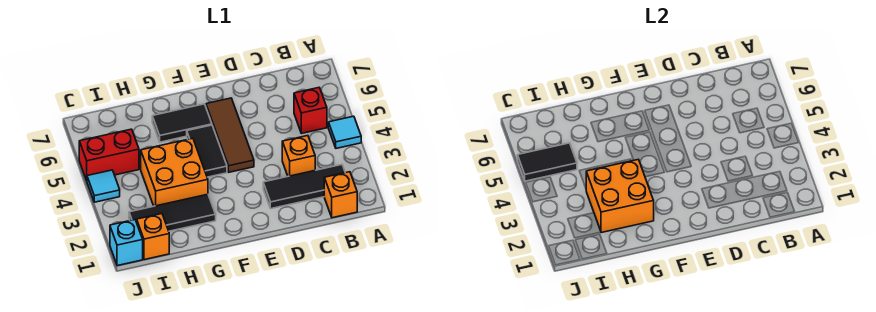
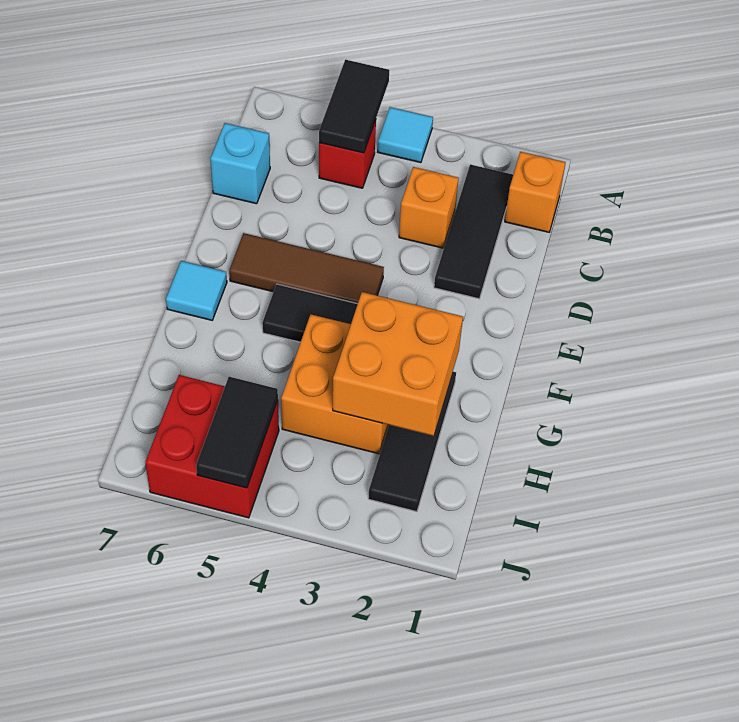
black 1x2 tile [152,104,212,142] -> black 1x2 tile moved to [319,60,389,153]
orange 1x1 brick [137,214,169,260] -> none
red 1x2 brick [79,129,139,180] -> red 2x2 brick [145,375,279,518]
cyan 1x1 brick [110,220,143,266] -> cyan 1x1 brick moved to [210,123,270,204]
cyan 1x1 tile [87,170,120,202] -> cyan 1x1 tile moved to [166,261,227,320]

